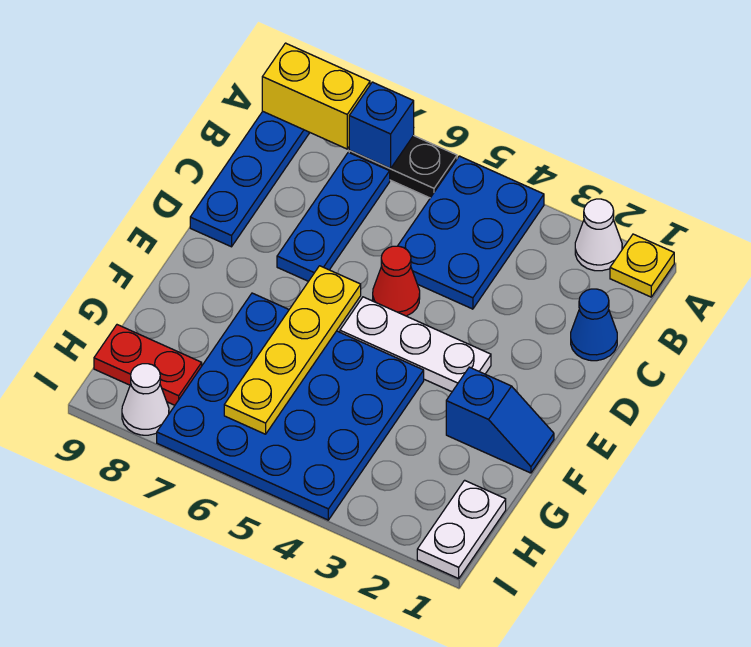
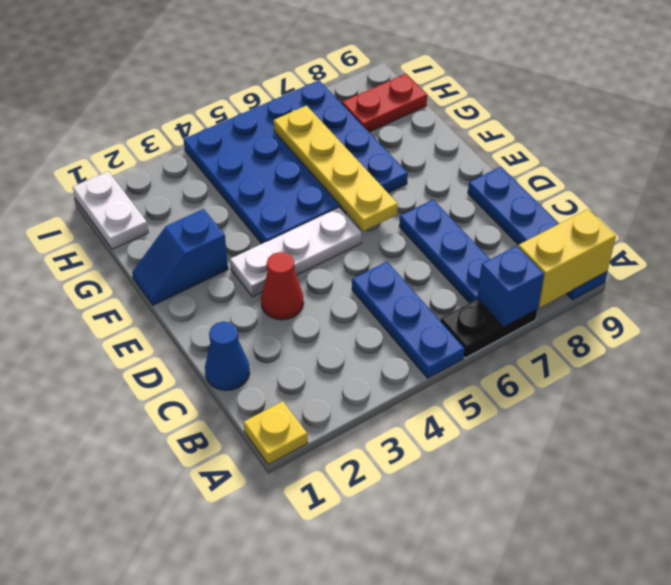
white 1x1 cone [575,199,622,271] -> none
blue 2x3 plate [398,156,544,309] -> blue 1x3 plate [352,262,464,378]
red 1x1 cone [373,246,420,316] -> red 1x1 cone moved to [261,252,304,320]
white 1x1 cone [122,364,169,435] -> none

